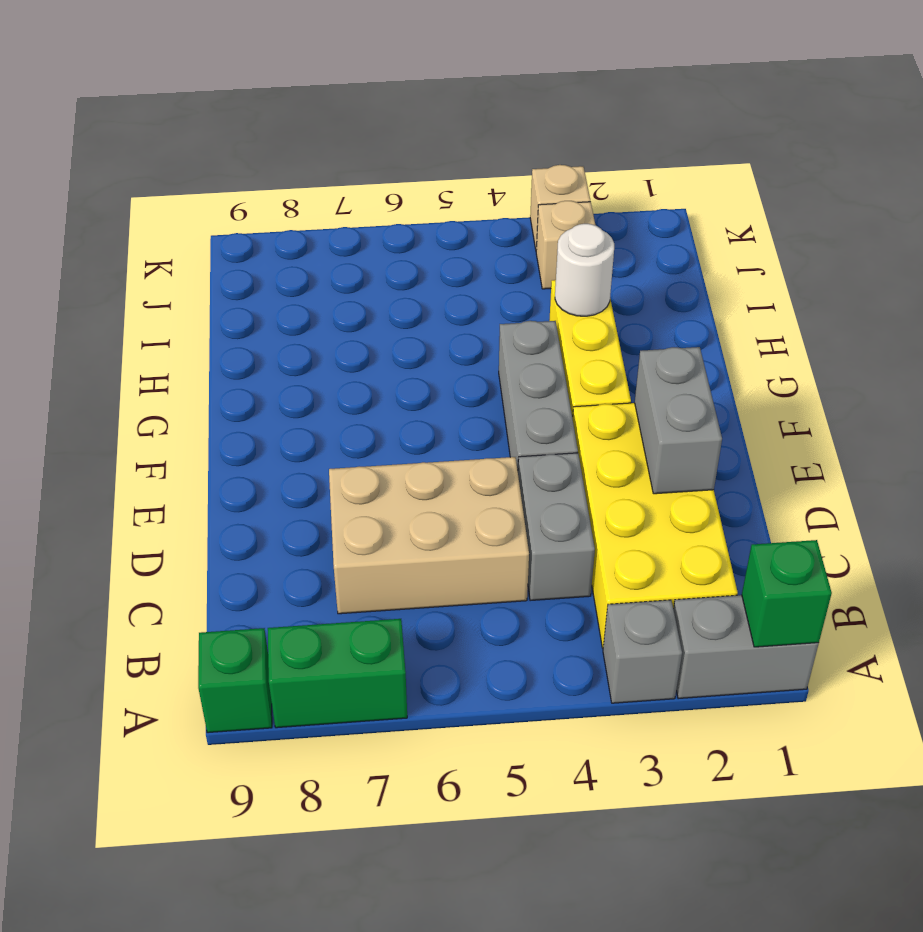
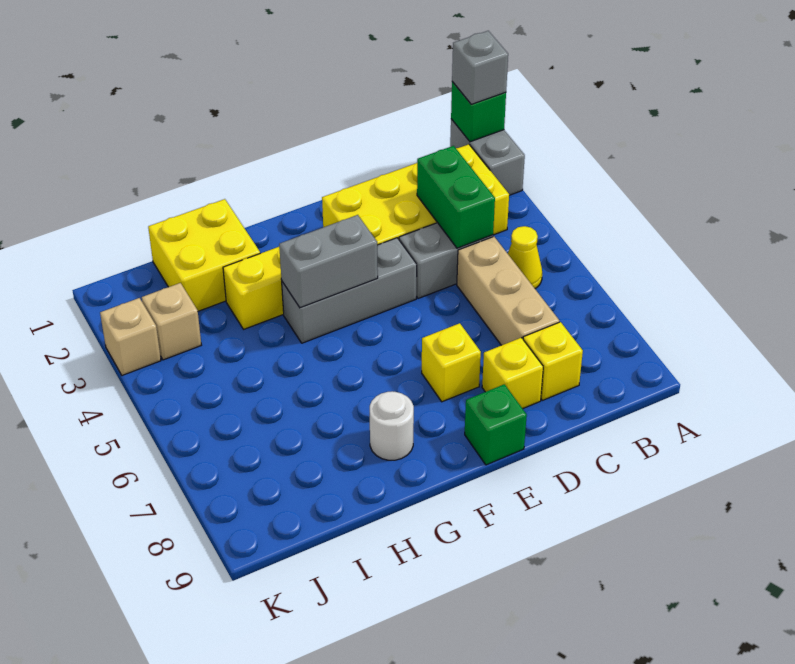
grey 1x1 brick [603,600,682,703] -> grey 1x1 brick moved to [452,31,508,104]
green 1x2 brick [268,619,407,728] -> green 1x2 brick moved to [417,146,495,248]
green 1x1 brick [198,628,272,733] -> green 1x1 brick moved to [465,384,527,465]
none -> yellow 1x1 cone [508,226,542,289]
tan 2x3 brick [329,457,529,614] -> tan 1x3 brick [457,237,559,345]
none -> yellow 1x1 brick [523,322,583,400]
grey 1x2 brick [635,347,722,494] -> grey 1x2 brick moved to [279,215,378,308]
none -> yellow 1x1 brick [482,338,543,409]
none -> yellow 1x1 brick [422,323,481,402]
none -> yellow 2x2 brick [148,199,260,311]
white 1x1 round brick [555,224,614,316] -> white 1x1 round brick moved to [370,391,414,460]

